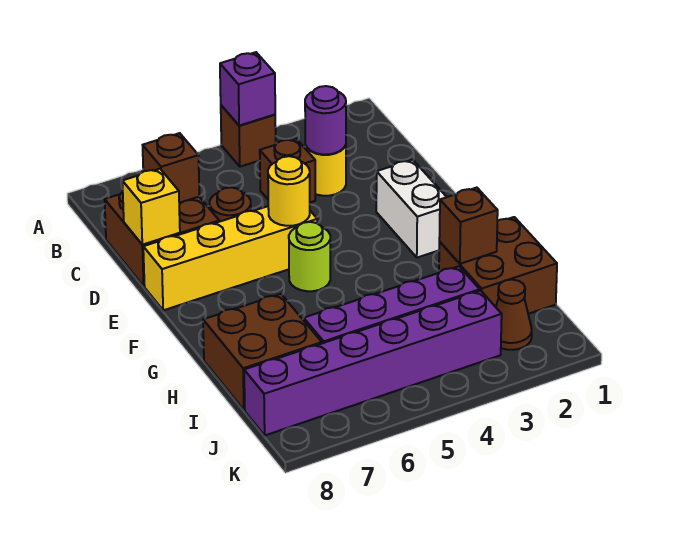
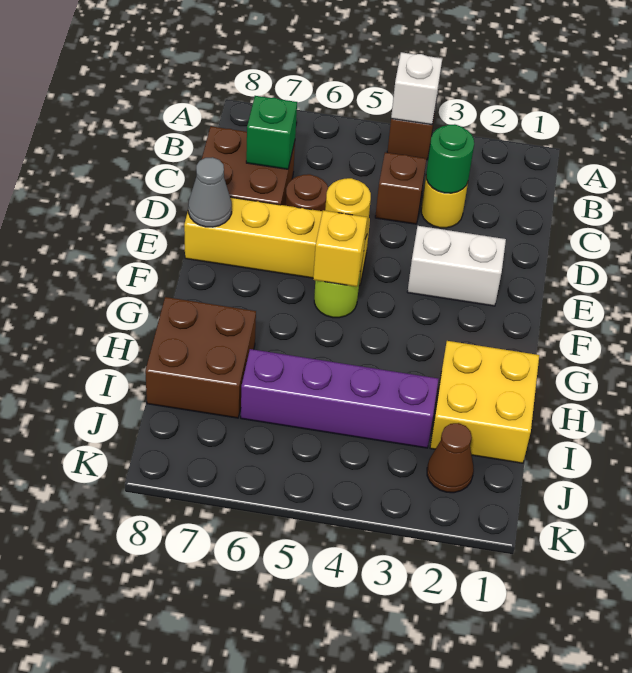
purple 1x1 brick [220,52,275,126] -> white 1x1 brick [391,52,442,125]
purple 1x1 round brick [305,86,346,155] -> green 1x1 round brick [426,124,474,193]
brown 1x1 brick [143,133,199,203] -> green 1x1 brick [246,96,297,169]
yellow 1x1 brick [122,169,180,245] -> yellow 1x1 brick moved to [313,210,367,287]
white 1x2 brick [376,160,446,258] -> white 1x2 brick turned to [407,226,506,306]
none -> grey 1x1 cone [188,157,232,227]
brown 2x2 brick [439,217,557,314] -> yellow 2x2 brick [430,341,539,463]
brown 1x1 brick [439,188,498,264] -> none
purple 1x6 brick [244,291,502,435] -> none

